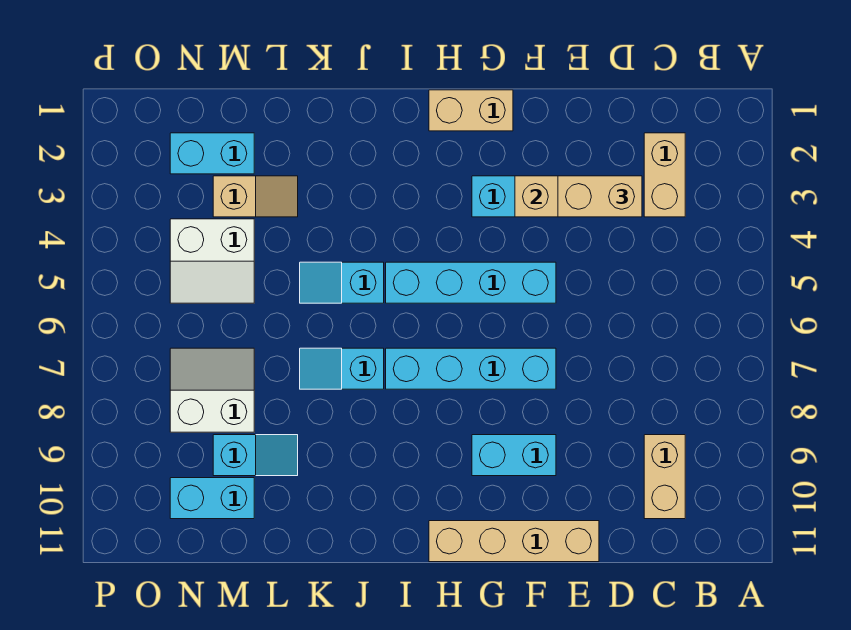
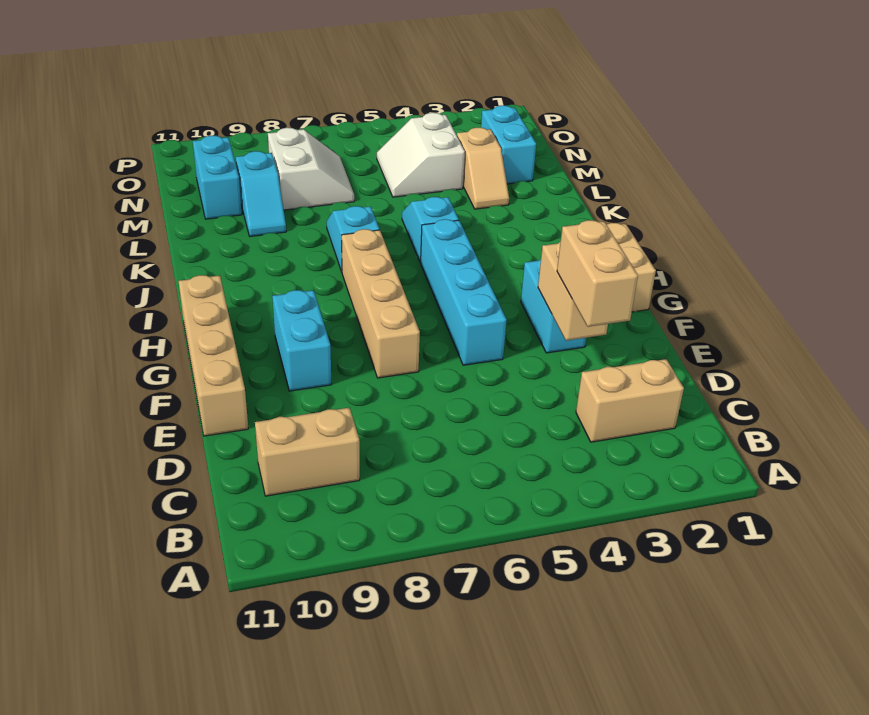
cyan 1x4 brick [386,348,556,389] -> tan 1x4 brick [342,229,420,378]

